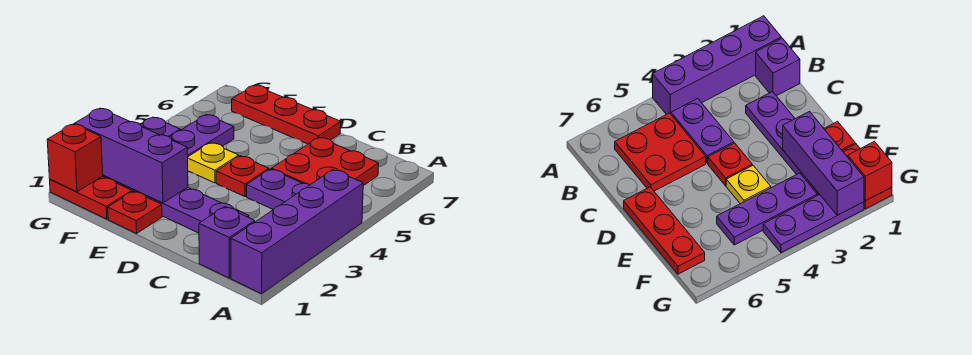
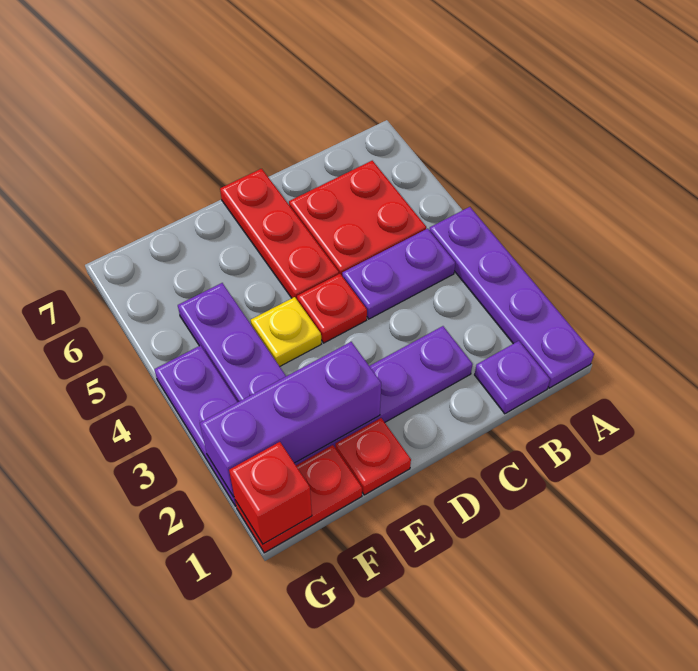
purple 1x4 brick [231,170,363,294] -> purple 1x4 plate [429,207,594,388]
purple 1x1 brick [199,207,255,278] -> purple 1x1 plate [475,341,550,414]
red 1x3 plate [232,85,341,144] -> red 1x3 plate turned to [220,169,339,299]

